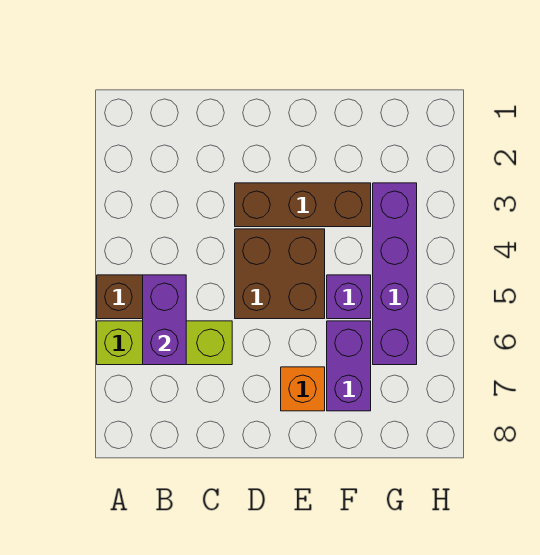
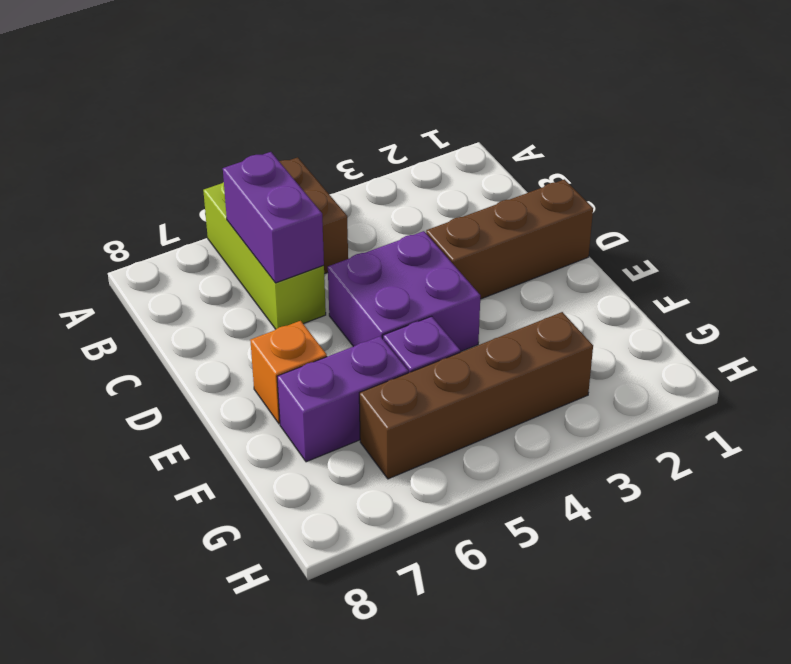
purple 1x2 brick [143,275,186,365] -> purple 1x2 brick turned to [223,152,324,283]
brown 1x3 brick [235,183,371,227] -> brown 1x3 brick turned to [426,179,593,299]
brown 2x2 brick [235,229,325,319] -> purple 2x2 brick [328,231,480,352]
purple 1x4 brick [373,183,417,365] -> brown 1x4 brick [359,312,593,479]

